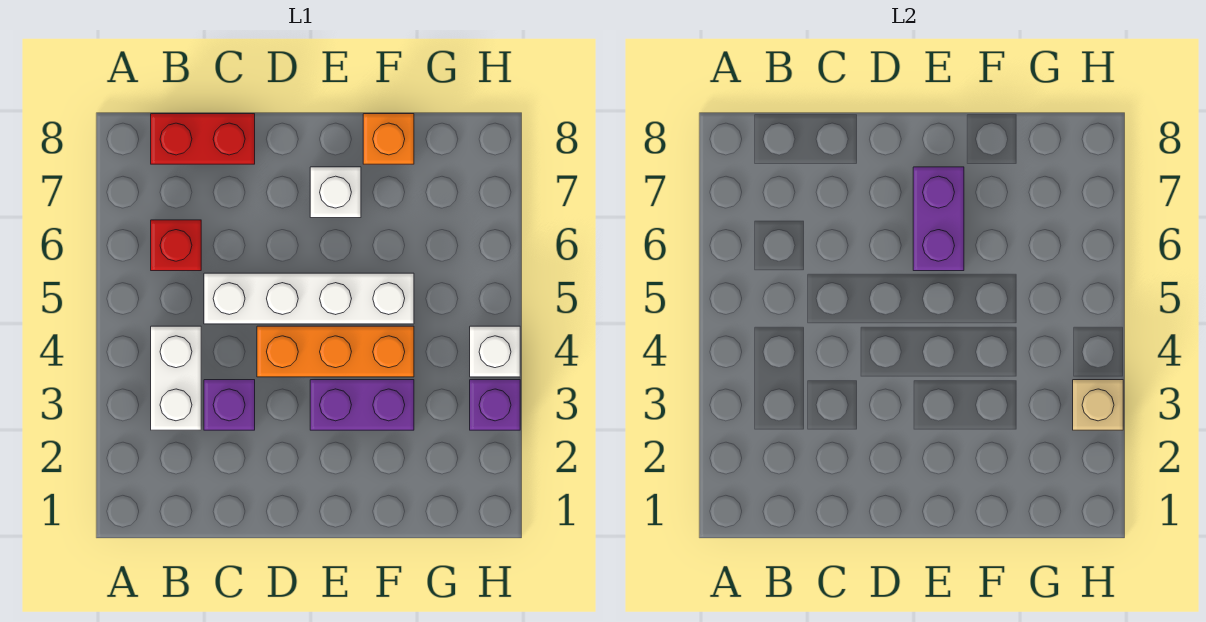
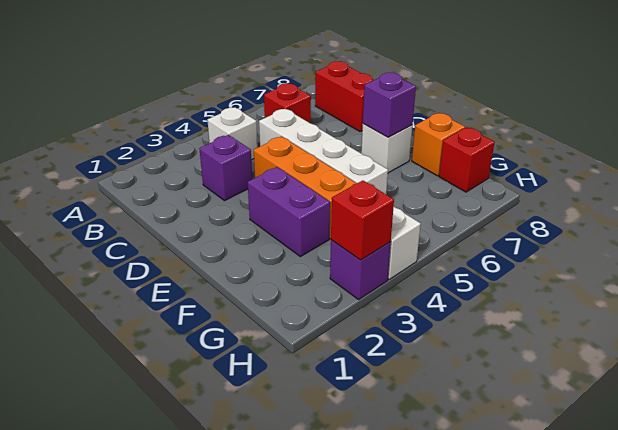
white 1x2 brick [151,326,201,430] -> white 1x1 brick [207,108,258,160]
purple 1x2 brick [913,167,964,271] -> purple 1x1 brick [363,73,416,137]
none -> red 1x1 brick [439,127,495,192]
tan 1x1 brick [1073,380,1123,430] -> red 1x1 brick [331,180,394,260]

